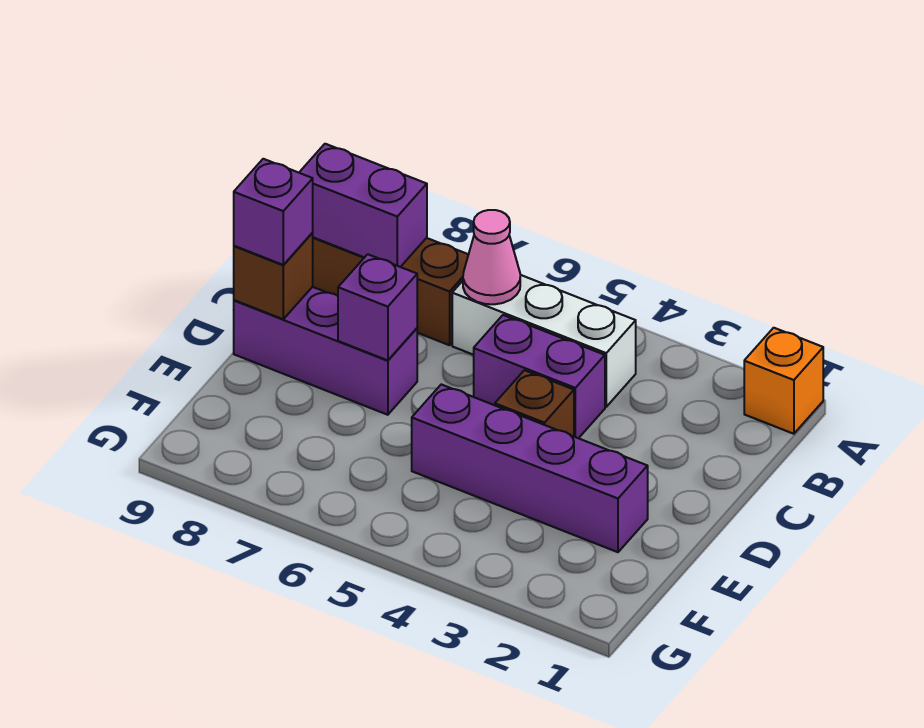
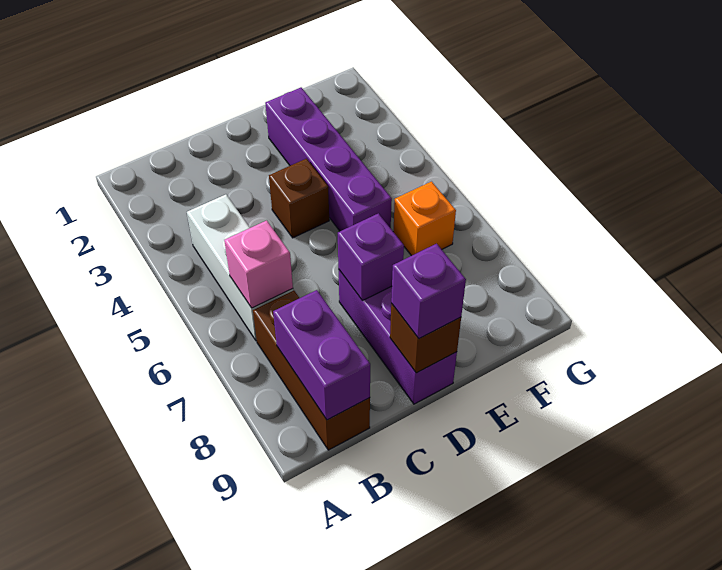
orange 1x1 brick [744,328,823,434] -> orange 1x1 brick moved to [393,182,456,256]
pink 1x1 cone [463,210,520,304] -> pink 1x1 brick [224,220,293,308]
purple 1x2 brick [474,315,605,438] -> none

